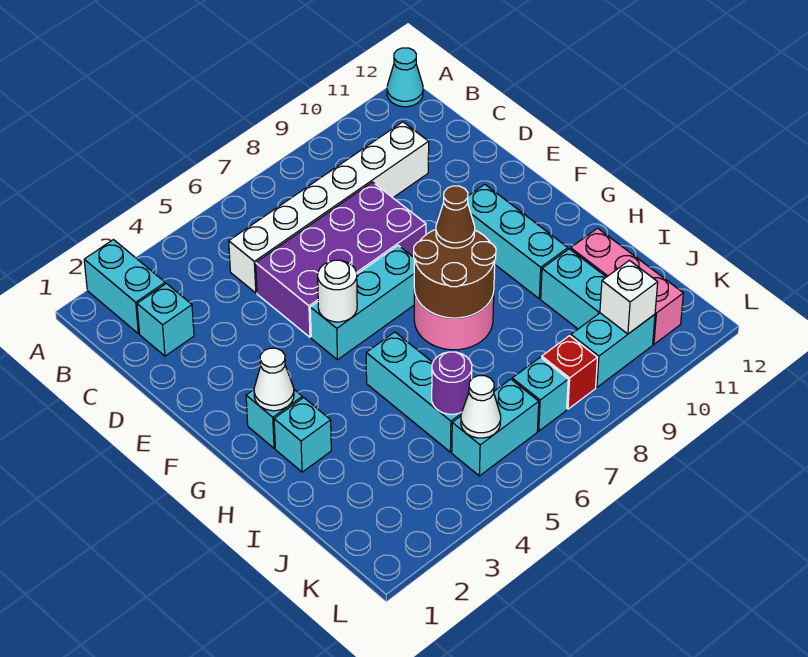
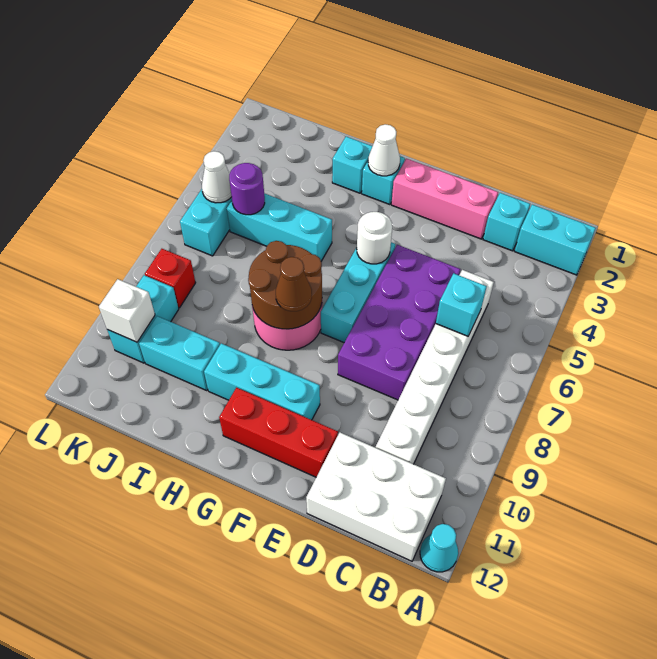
none -> white 2x3 brick [306,433,446,561]
none -> red 1x3 brick [219,388,338,477]
pink 1x3 brick [571,228,683,344] -> pink 1x3 brick moved to [392,158,498,239]
cyan 1x1 brick [512,357,568,431] -> cyan 1x1 brick moved to [436,273,487,336]

